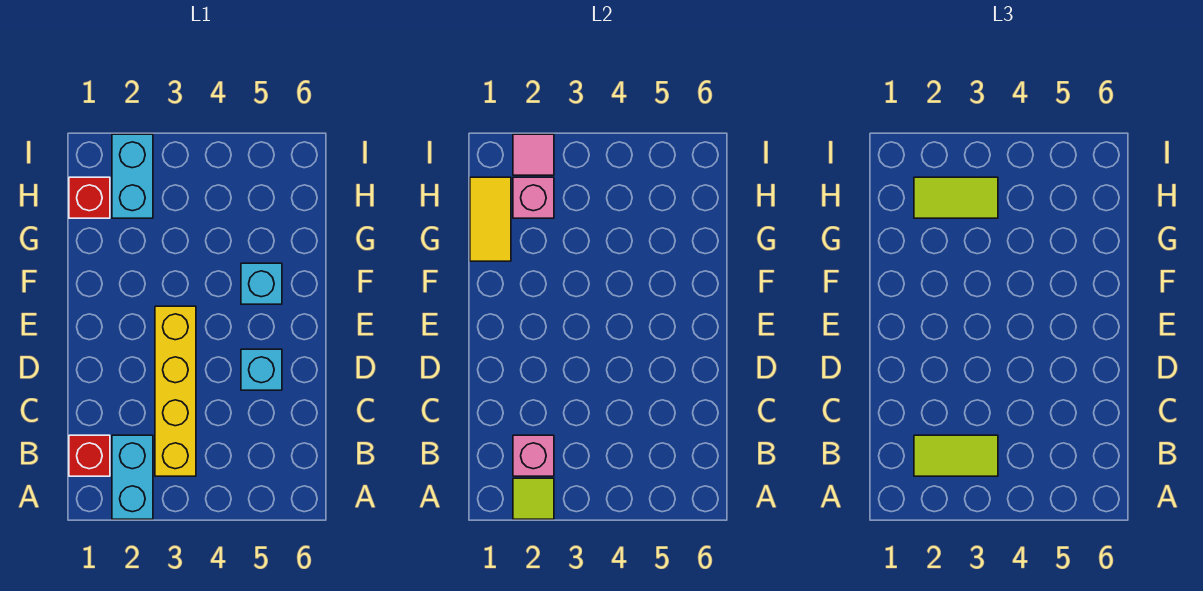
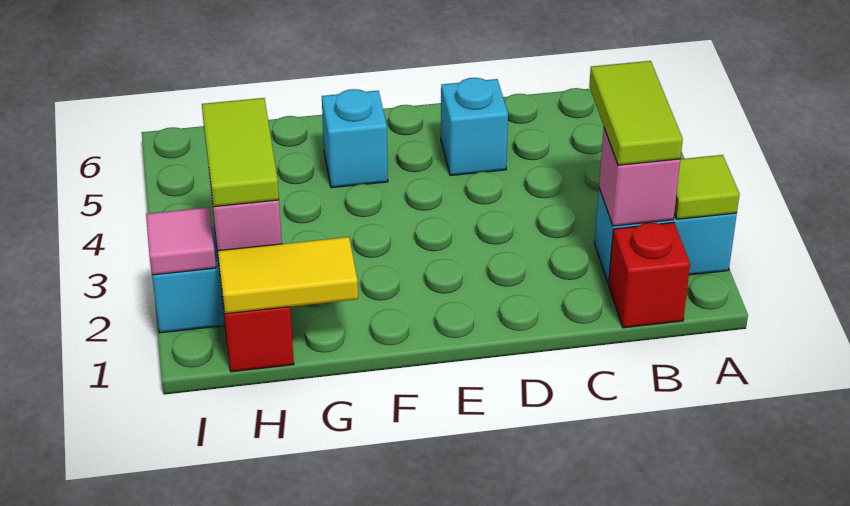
yellow 1x4 brick [155,306,196,476] -> none

